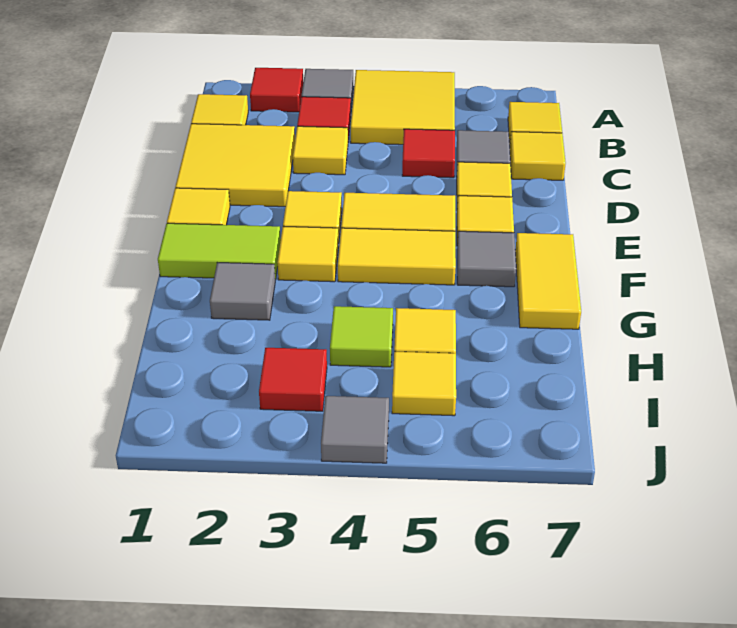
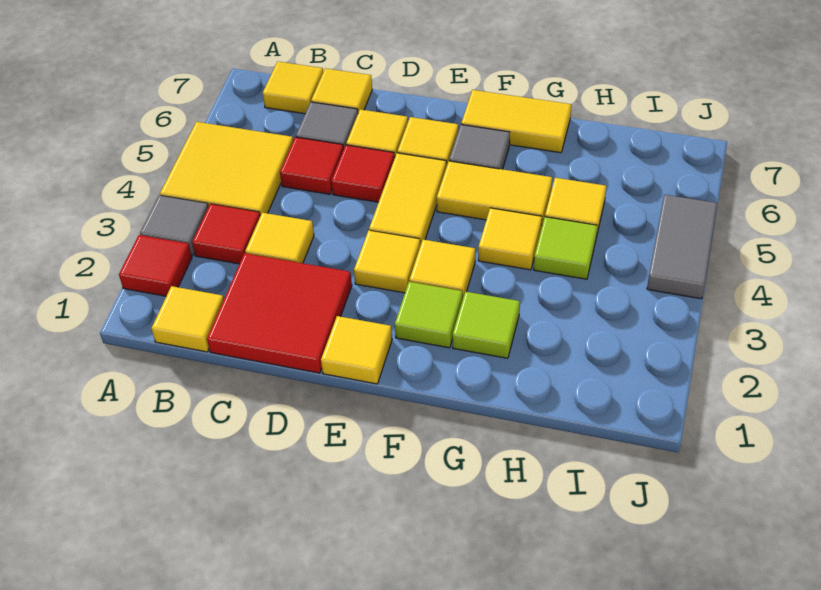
yellow 2x2 tile [175,124,295,207] -> red 2x2 tile [207,253,352,373]
lime 1x2 tile [158,223,281,280] -> lime 1x1 tile [395,282,463,348]
yellow 1x2 tile [338,228,456,285] -> yellow 1x2 tile turned to [437,161,552,229]
grey 1x1 tile [210,263,275,320] -> lime 1x1 tile [453,292,520,358]
red 1x1 tile [259,348,327,411] -> red 1x1 tile moved to [331,145,395,202]
yellow 1x1 tile [392,351,456,416] -> yellow 1x1 tile moved to [478,208,542,270]
grey 1x1 tile [321,396,389,463] -> grey 1x2 tile [647,195,717,299]

